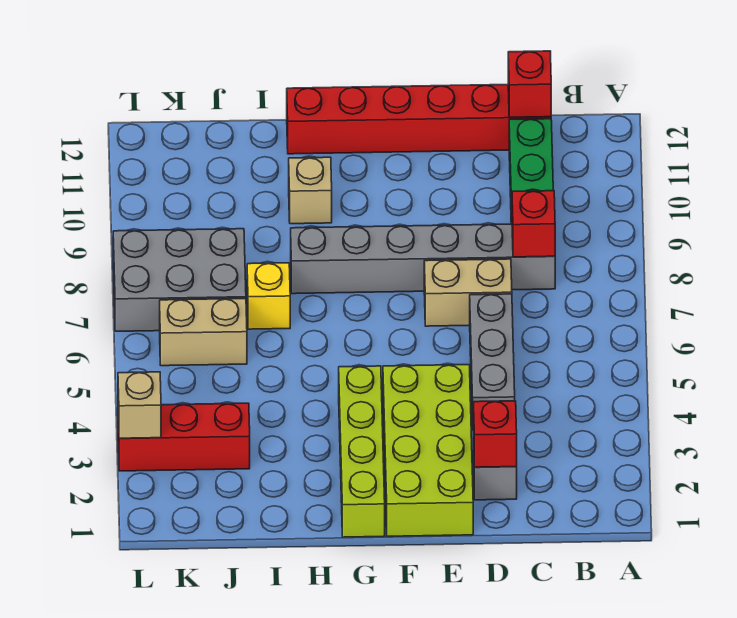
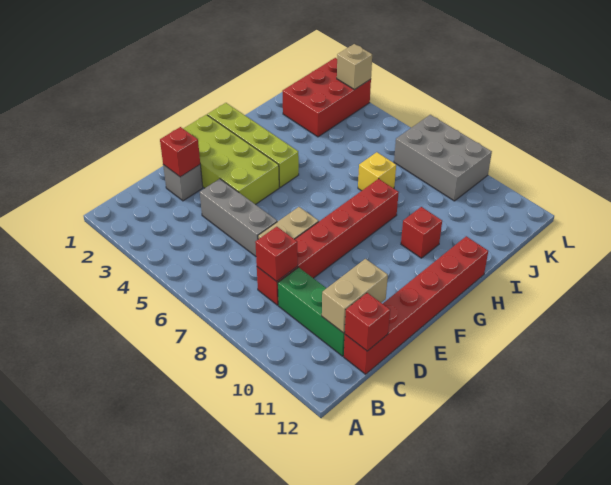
grey 1x6 brick [291,224,555,294] -> red 1x6 brick [257,179,399,305]
tan 1x1 brick [289,157,332,224] -> red 1x1 brick [401,207,442,258]
red 1x3 brick [118,403,250,471] -> red 2x3 brick [282,58,371,137]
tan 1x2 brick [160,299,247,366] -> tan 1x2 brick moved to [322,259,388,333]
grey 2x3 brick [113,229,246,331] -> grey 2x3 brick turned to [394,115,492,201]

